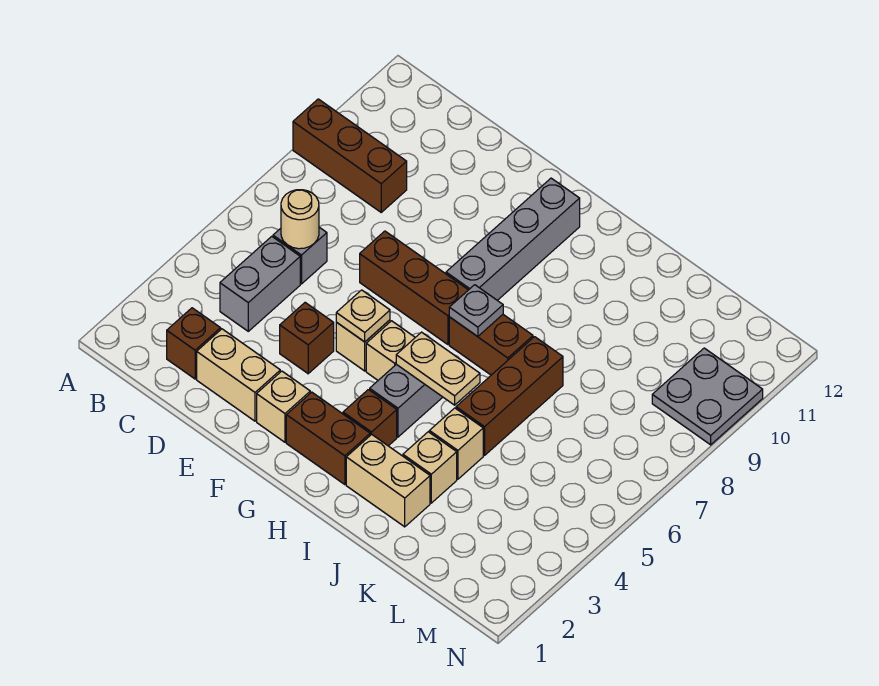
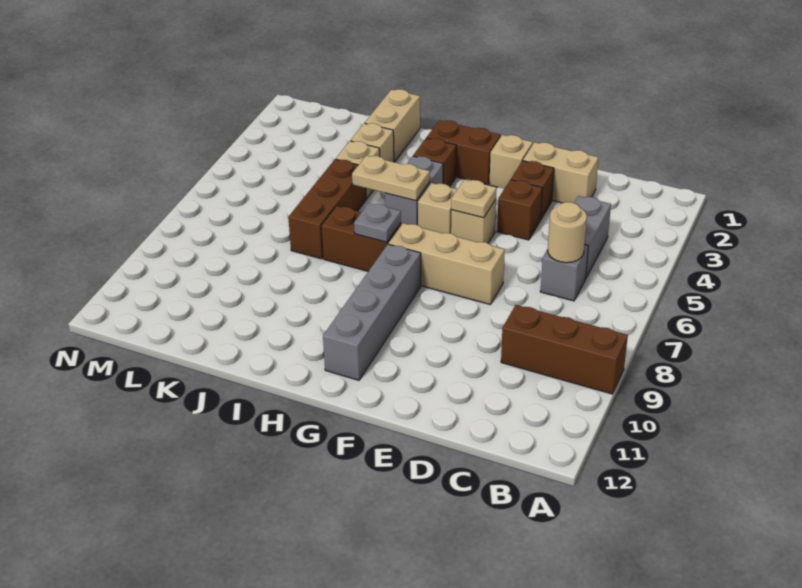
brown 1x1 brick [167,308,221,379] -> brown 1x1 brick moved to [511,161,554,220]
brown 1x3 brick [360,231,468,344] -> tan 1x3 brick [388,223,505,305]
tan 1x2 brick [346,434,430,527] -> tan 1x2 brick turned to [365,89,420,162]
grey 2x2 plate [652,348,763,445] -> none

